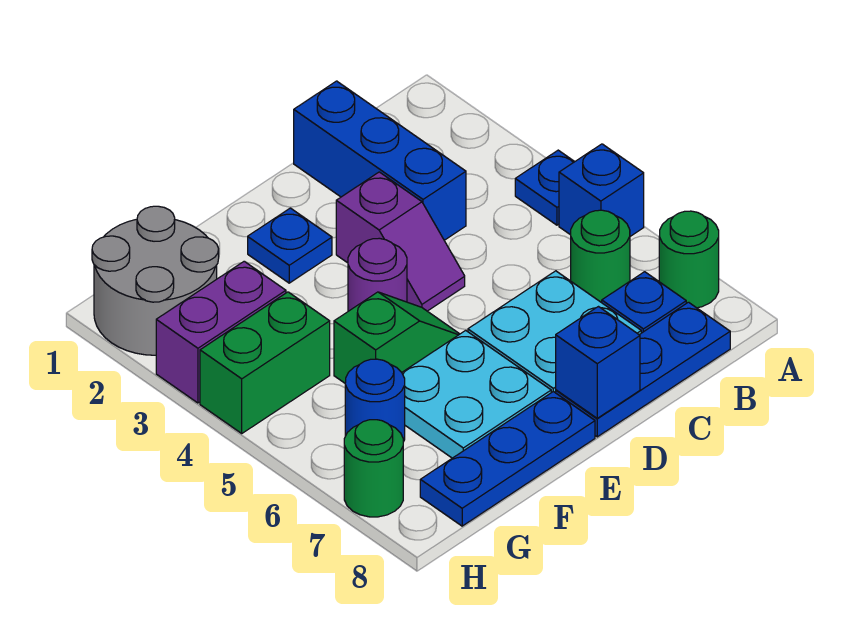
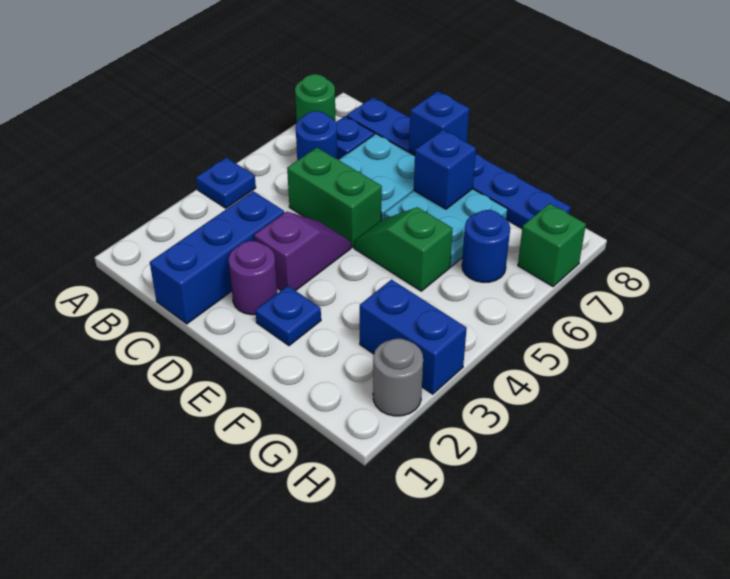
blue 1x1 brick [559,144,644,236] -> blue 1x1 brick moved to [414,130,476,209]
green 1x1 round brick [571,210,630,303] -> blue 1x1 round brick [296,111,337,160]
purple 1x1 round brick [348,238,407,311] -> purple 1x1 round brick moved to [229,241,277,315]
grey 2x2 round brick [92,206,219,355] -> grey 1x1 round brick [373,339,423,416]
purple 1x2 brick [156,261,286,403] -> blue 1x2 brick [360,280,467,394]
green 1x2 brick [200,292,330,433] -> green 1x2 brick moved to [287,148,382,247]
green 1x1 round brick [344,420,403,517] -> green 1x1 brick [518,203,586,286]

